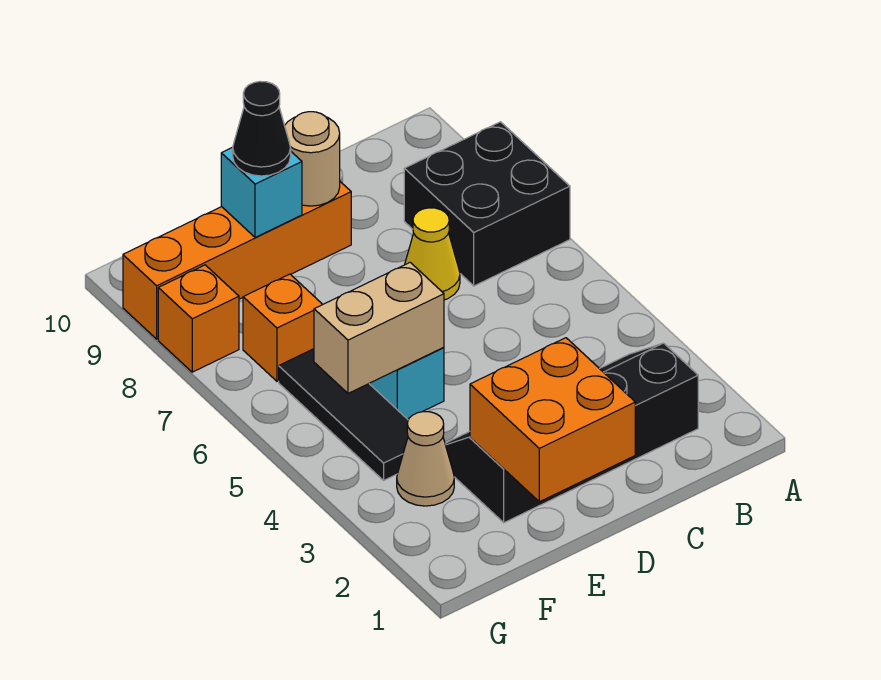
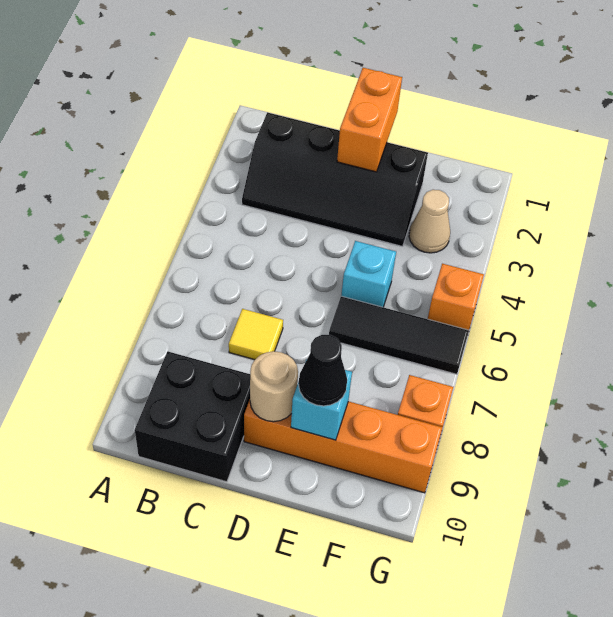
black 2x2 brick [404,122,570,286] -> black 2x2 brick moved to [135,351,250,482]
yellow 1x1 cone [405,208,460,300] -> yellow 1x1 tile [229,309,283,360]
orange 2x2 brick [470,338,635,502] -> orange 1x2 brick [337,68,402,172]
tan 1x2 brick [314,262,444,393] -> none
black 1x3 tile [279,349,408,480] -> black 1x3 tile turned to [329,296,469,374]
orange 1x1 brick [243,274,323,381] -> orange 1x1 brick moved to [428,264,484,330]

